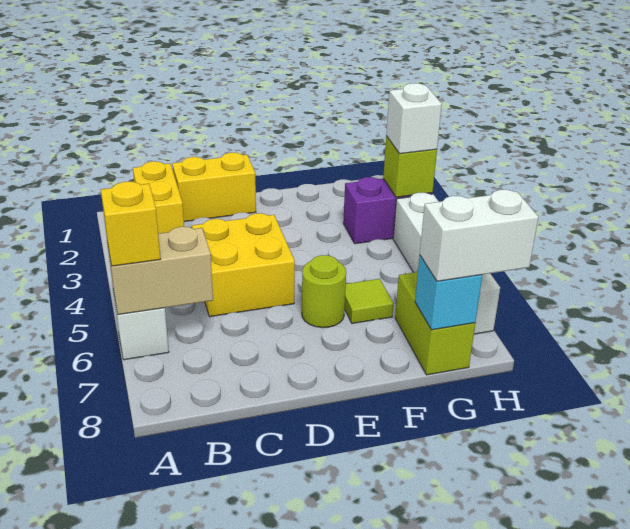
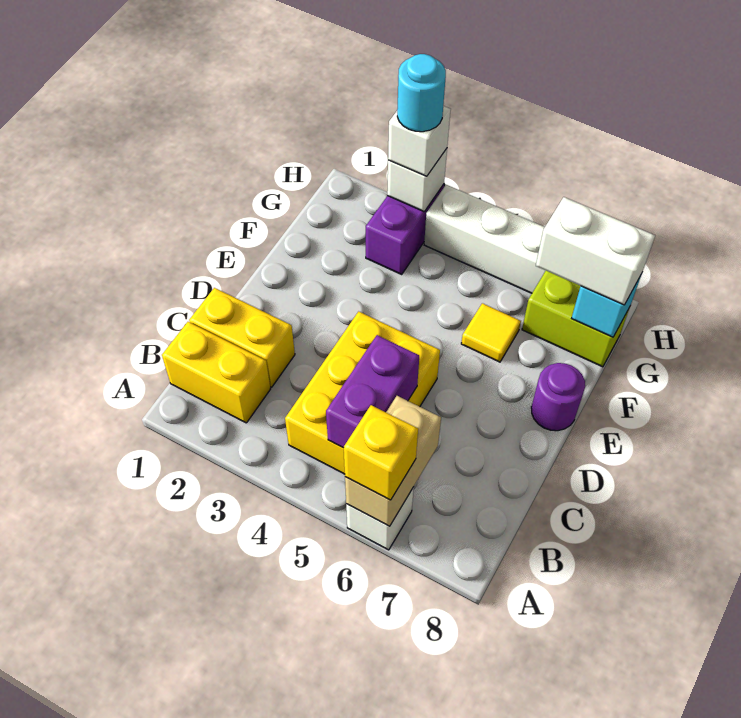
none -> purple 1x2 brick [326,335,419,448]
yellow 1x2 brick [172,153,256,222] -> yellow 1x2 brick turned to [189,288,295,387]
yellow 2x2 brick [192,213,295,317] -> yellow 2x3 brick [285,312,440,474]
lime 1x1 round brick [302,255,346,328] -> none
none -> purple 1x1 round brick [531,363,585,431]
lime 1x1 tile [345,279,394,323] -> yellow 1x1 tile [461,303,521,362]
white 1x2 brick [420,190,538,281] -> white 1x2 brick turned to [536,197,655,305]
lime 1x1 brick [383,136,437,197] -> white 1x1 brick [387,149,447,211]
none -> cyan 1x1 round brick [397,54,446,132]

